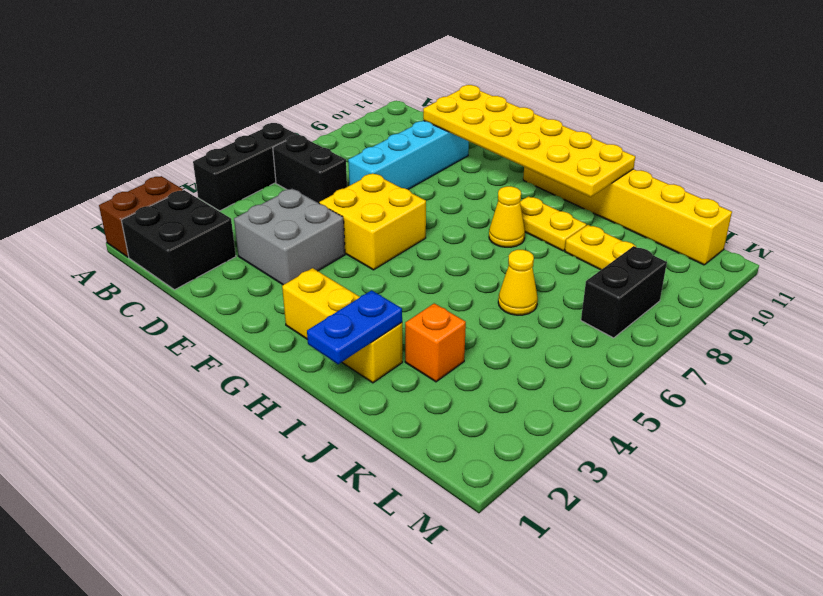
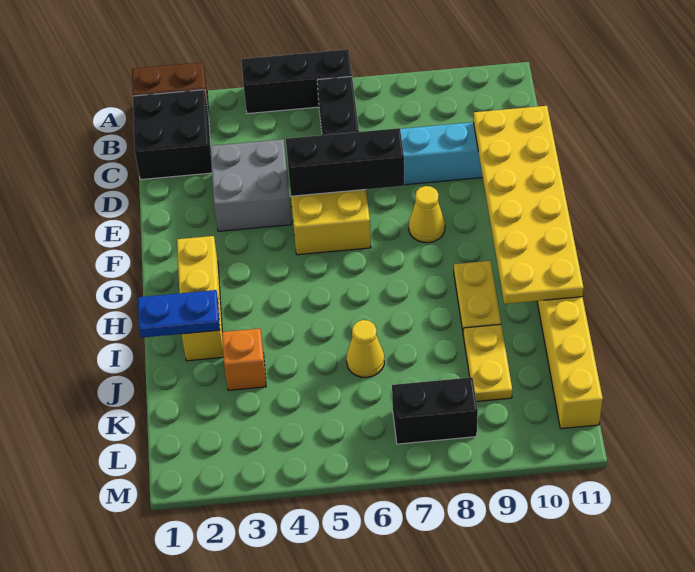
none -> black 1x3 brick [286,128,404,196]
yellow 1x1 cone [489,186,525,247] -> yellow 1x1 cone moved to [409,186,445,243]

